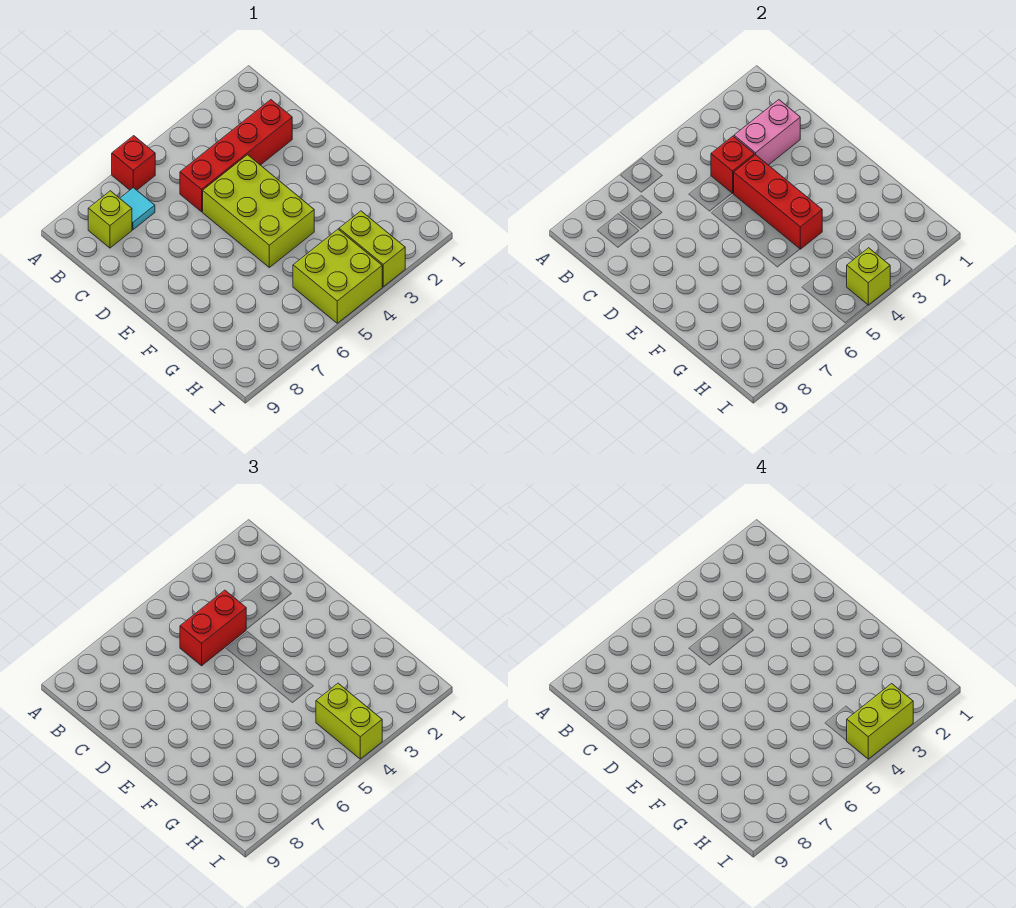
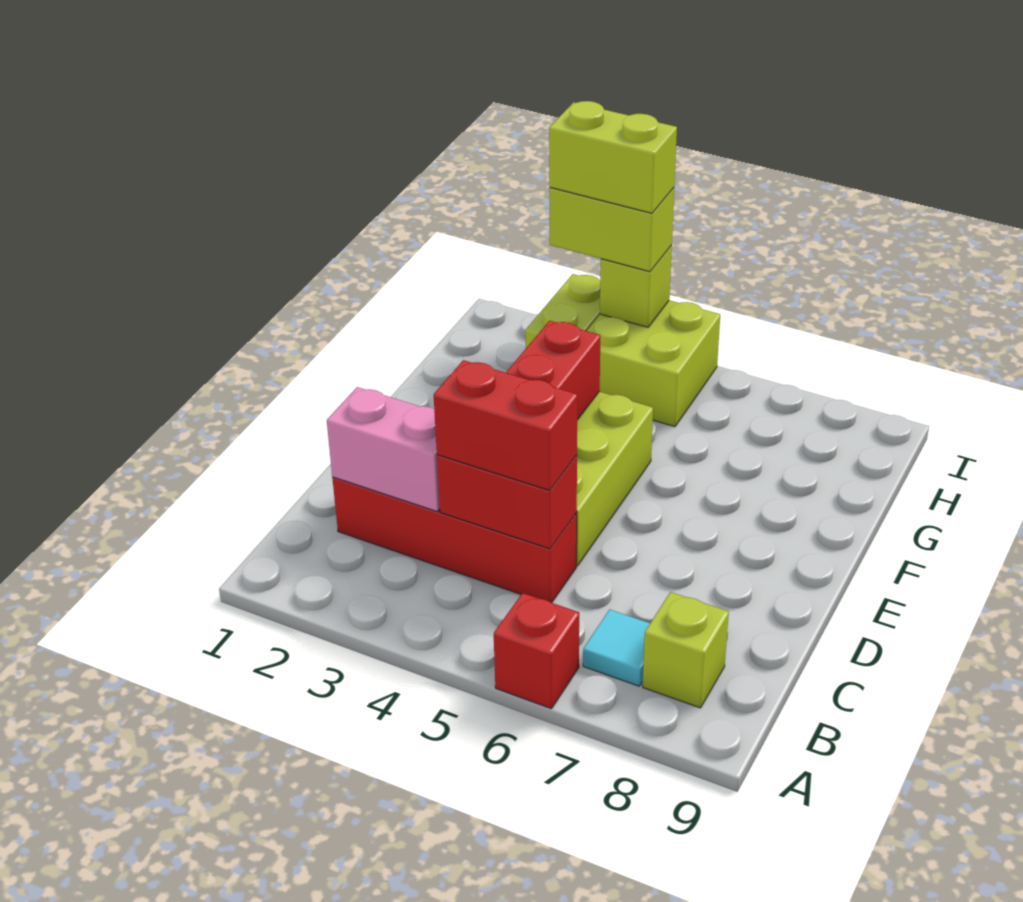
red 1x1 brick [711,136,754,193] -> red 1x2 brick [437,455,577,549]
lime 1x2 brick [316,683,382,759] -> lime 1x2 brick turned to [549,188,674,272]

